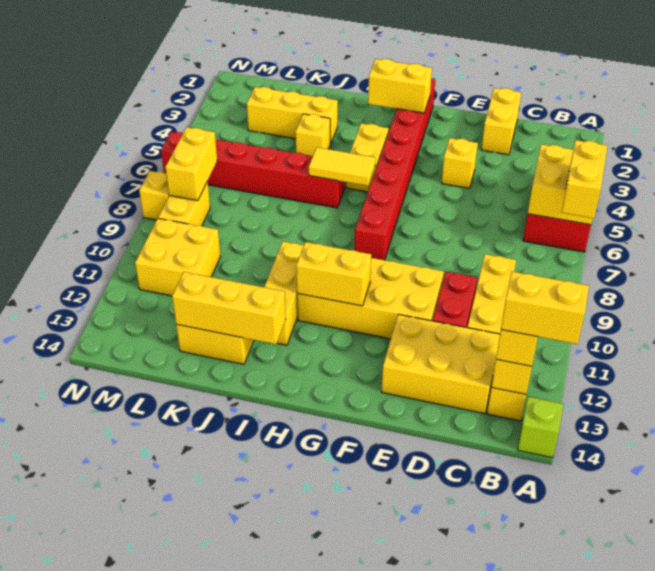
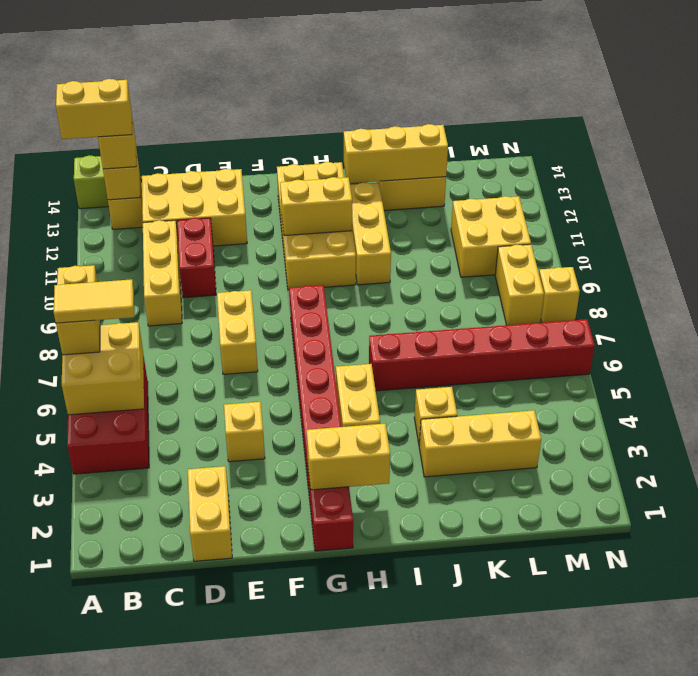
yellow 2x4 brick [297,258,444,339] -> yellow 2x4 brick turned to [277,162,356,290]
yellow 1x2 tile [309,147,376,186] -> yellow 1x2 tile moved to [54,279,134,323]
yellow 1x2 brick [165,127,217,201] -> yellow 1x2 brick moved to [217,290,258,374]

